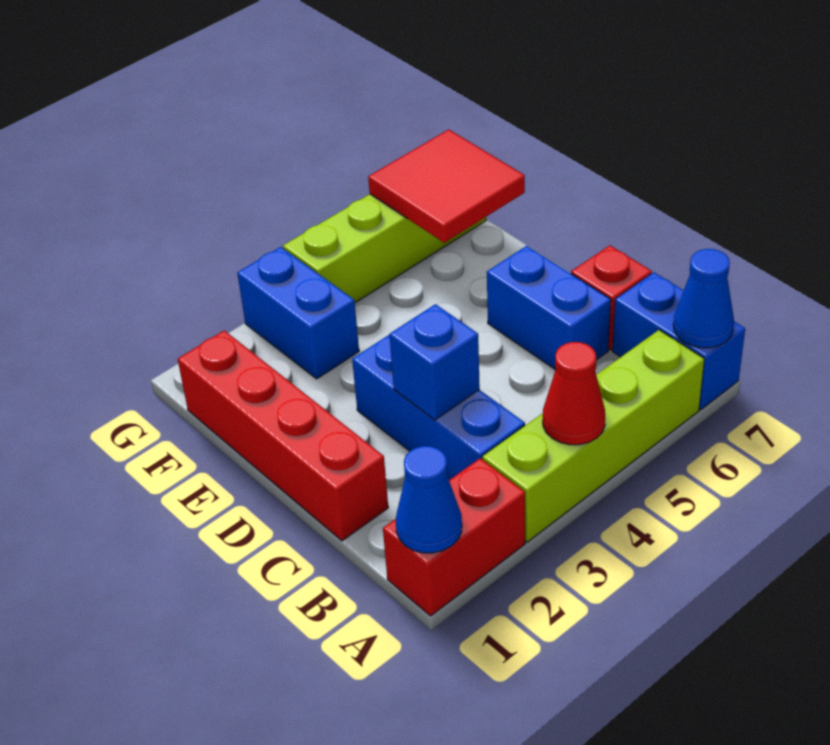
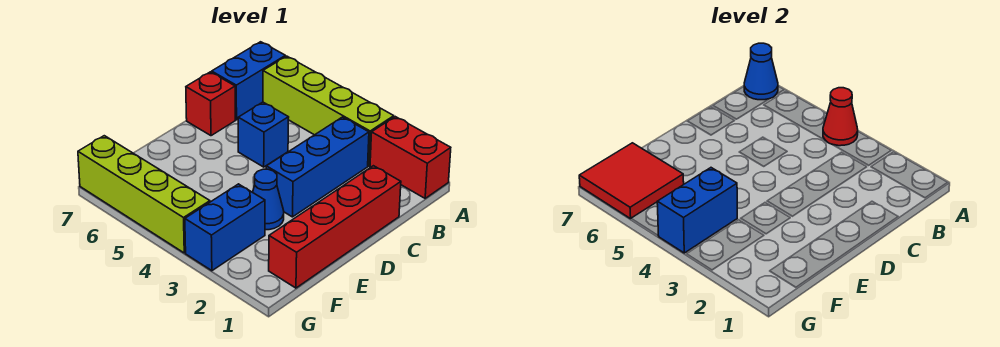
blue 1x1 cone [396,446,462,553] -> blue 1x1 cone moved to [253,169,284,230]
blue 1x1 brick [389,304,480,420] -> blue 1x1 brick moved to [238,102,289,167]
blue 1x2 brick [487,246,611,370] -> blue 1x2 brick moved to [657,168,737,253]

